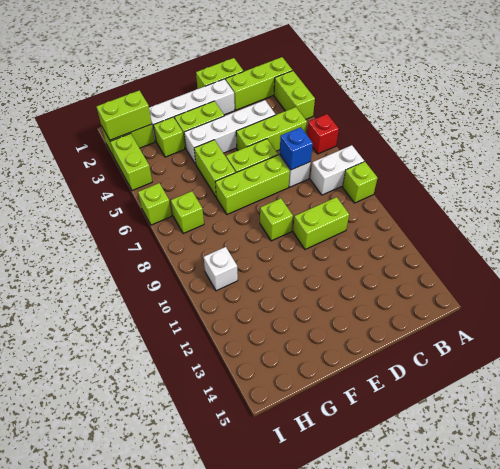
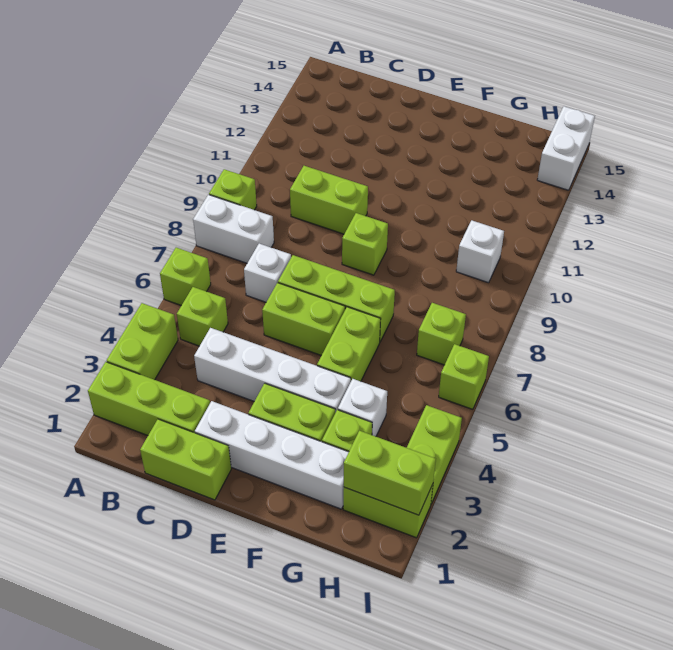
red 1x1 brick [307,114,339,154] -> lime 1x1 brick [160,248,211,306]
lime 1x3 brick [236,107,307,151] -> lime 1x1 brick [177,287,228,346]
blue 1x1 brick [280,127,313,170] -> none
none -> white 1x1 brick [338,379,387,436]
none -> white 1x2 brick [537,106,595,190]

